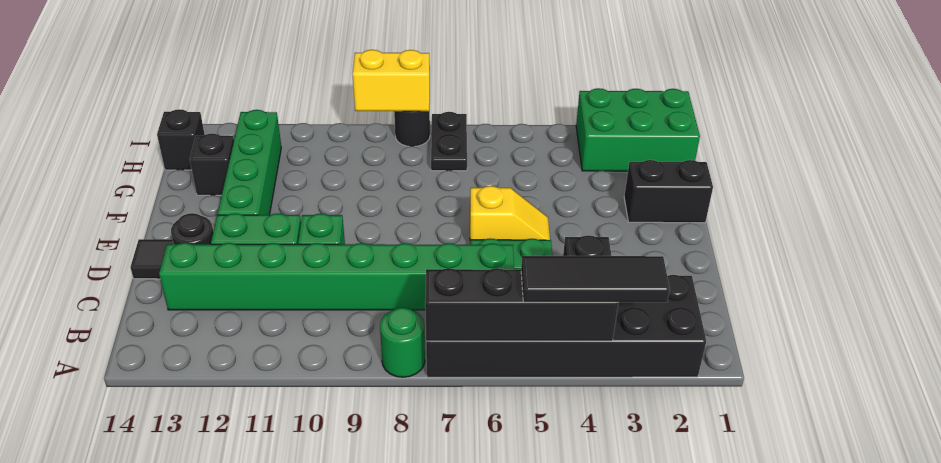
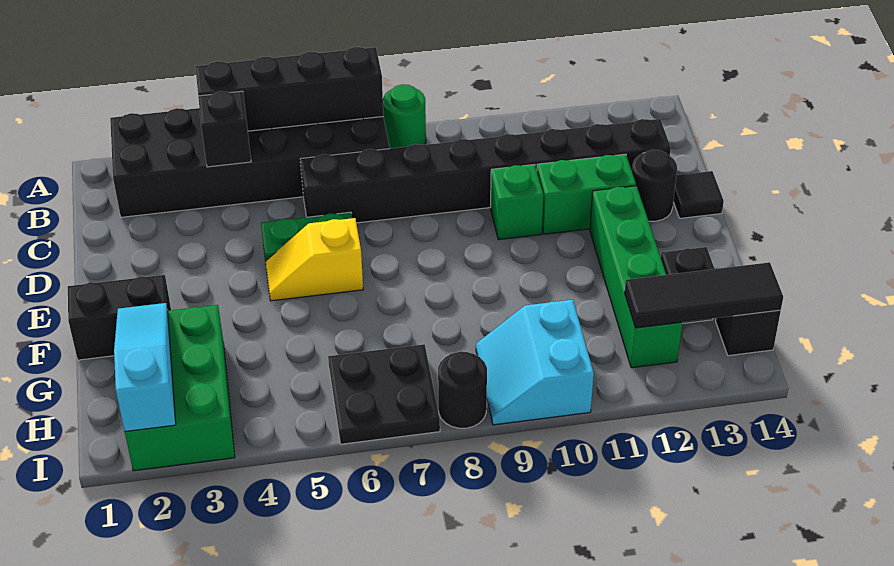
black 1x3 tile [521,256,670,302] -> black 1x3 tile moved to [625,262,783,328]
green 1x8 brick [159,243,514,310] -> black 1x8 brick [300,119,671,223]
none -> cyan 1x3 slope [114,303,176,431]
green 2x3 brick [576,88,700,171] -> green 2x3 brick turned to [125,305,235,471]
black 1x2 plate [431,112,467,171] -> black 2x2 plate [328,344,440,444]
none -> cyan 2x2 slope [476,300,594,425]
yellow 1x2 brick [353,50,430,111] -> none

